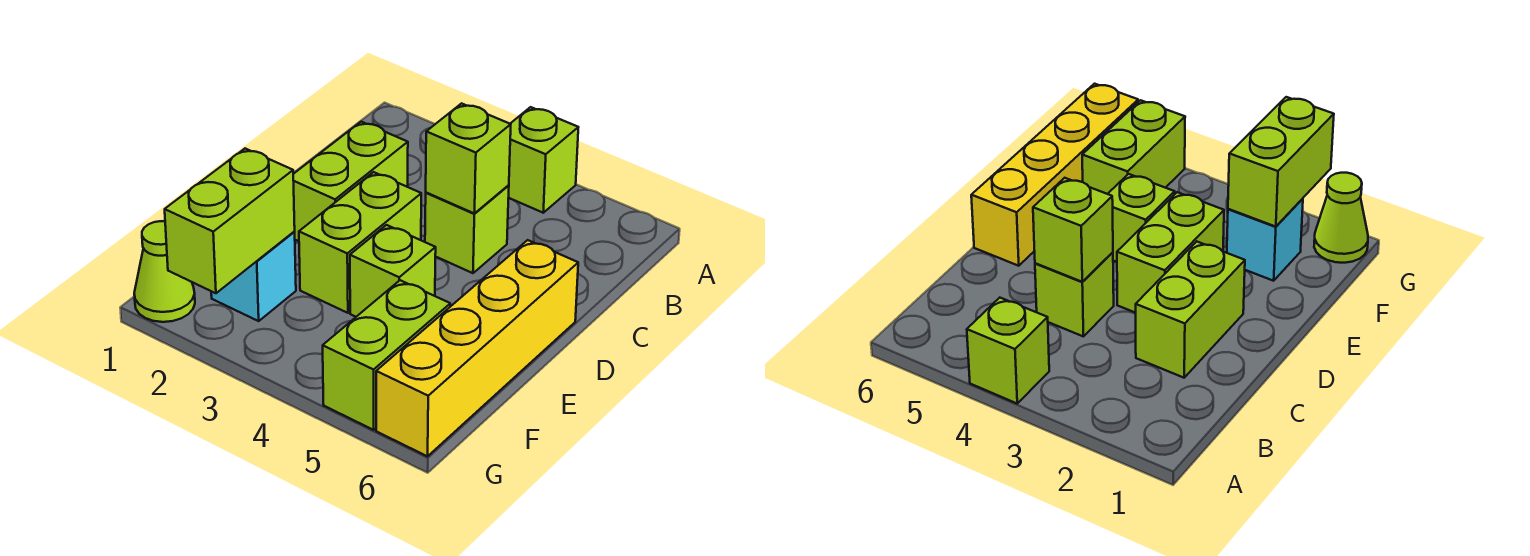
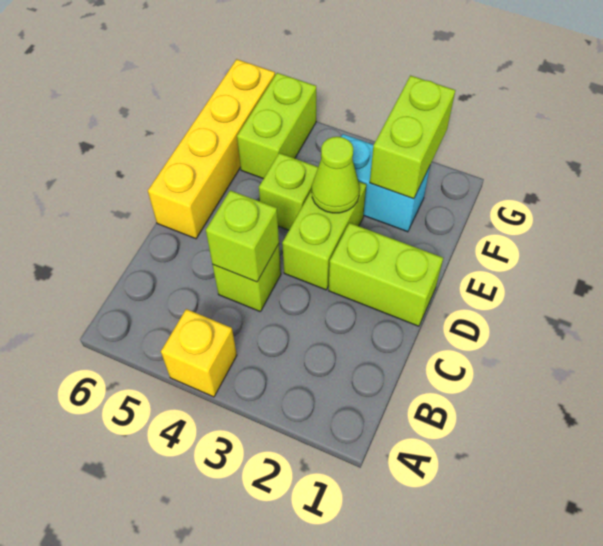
lime 1x1 brick [509,107,578,213] -> yellow 1x1 brick [161,309,237,397]
lime 1x2 brick [293,122,408,241] -> lime 1x2 brick turned to [329,223,443,326]
cyan 1x1 brick [211,232,296,321] -> cyan 1x2 brick [341,134,430,232]
lime 1x1 cone [134,221,195,322] -> lime 1x1 cone moved to [312,137,360,213]

